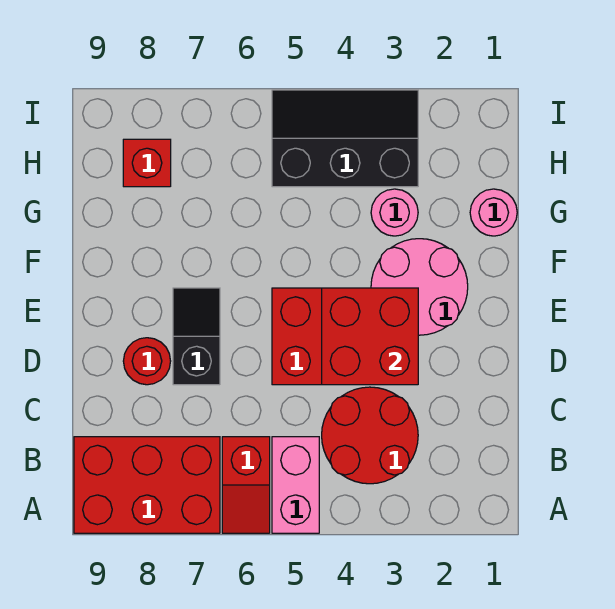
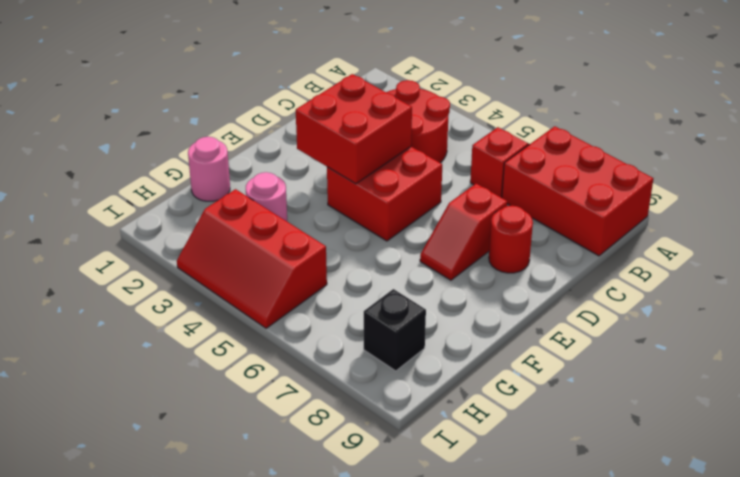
pink 1x2 brick [272,437,319,533] -> none
black 1x2 slope [173,288,220,385] -> red 1x2 slope [420,184,507,280]
pink 2x2 round brick [371,239,468,335] -> none
black 2x3 slope [272,90,418,187] -> red 2x3 slope [177,189,327,328]
red 1x1 brick [123,139,171,187] -> black 1x1 brick [364,289,426,371]

